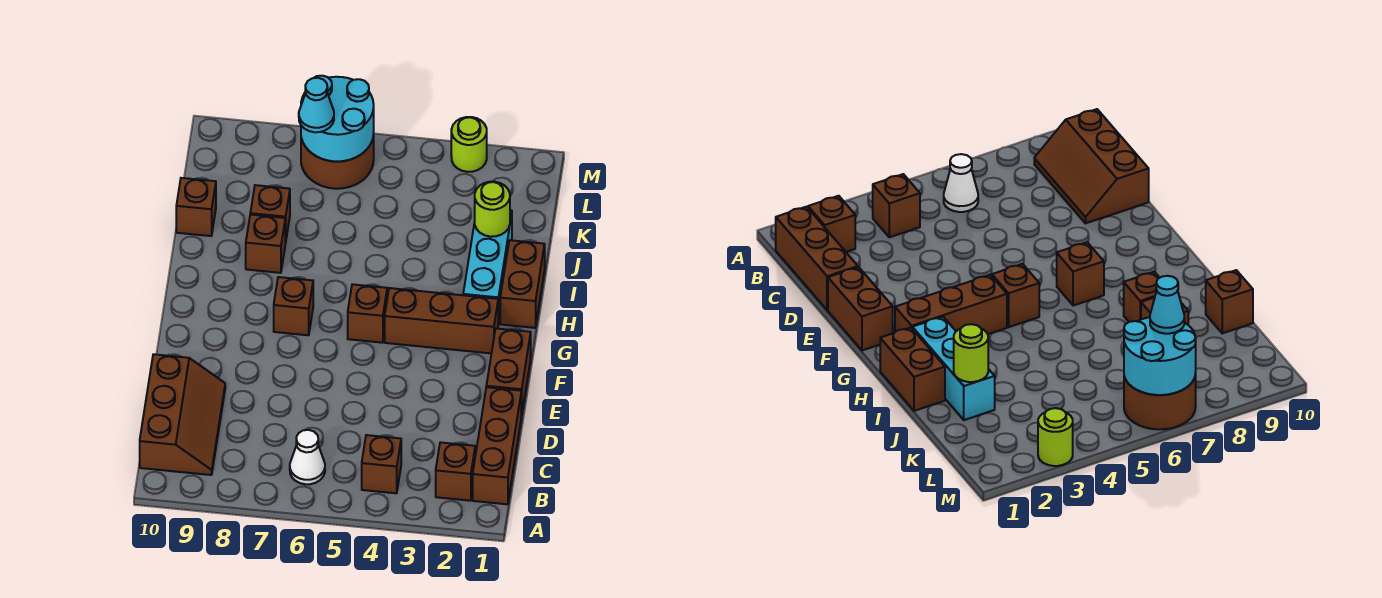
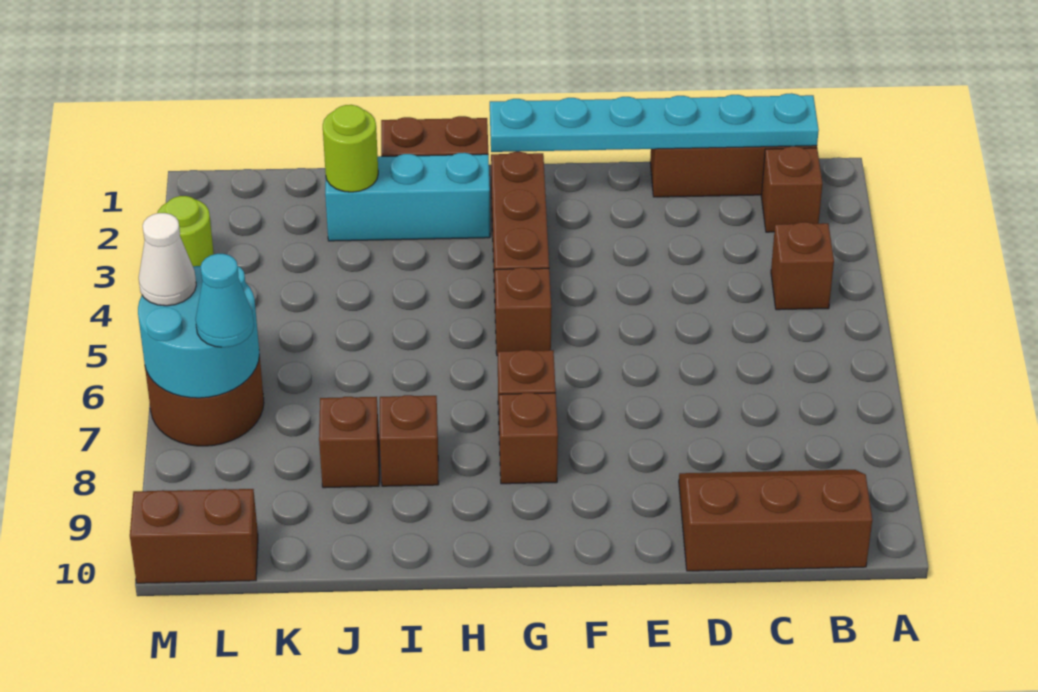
none -> cyan 1x6 plate [490,93,819,152]
white 1x1 cone [290,430,325,484] -> white 1x1 cone moved to [139,213,196,306]
brown 1x2 brick [486,328,531,416] -> brown 1x2 brick moved to [130,489,258,583]
brown 1x1 brick [176,178,216,236] -> brown 1x1 brick moved to [499,393,558,484]

